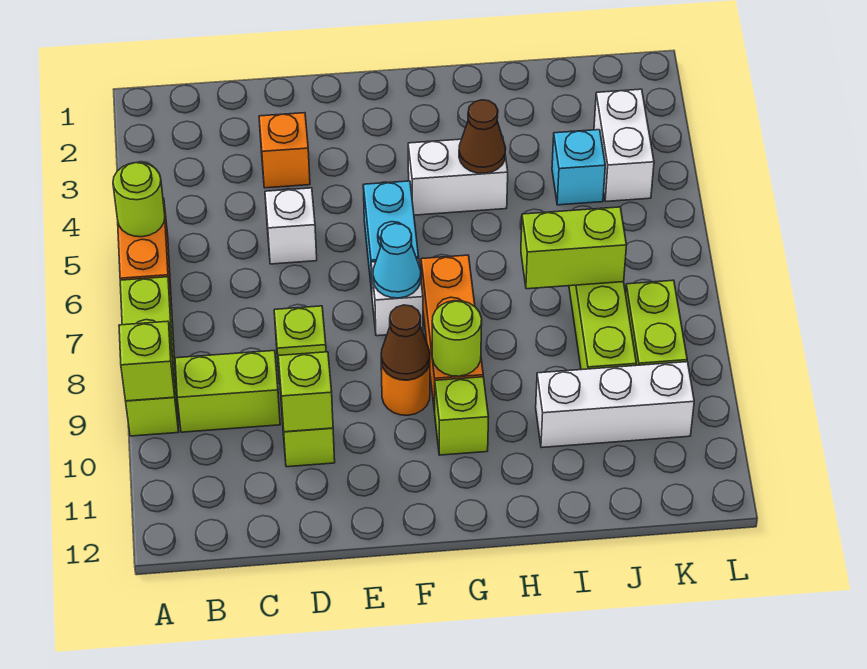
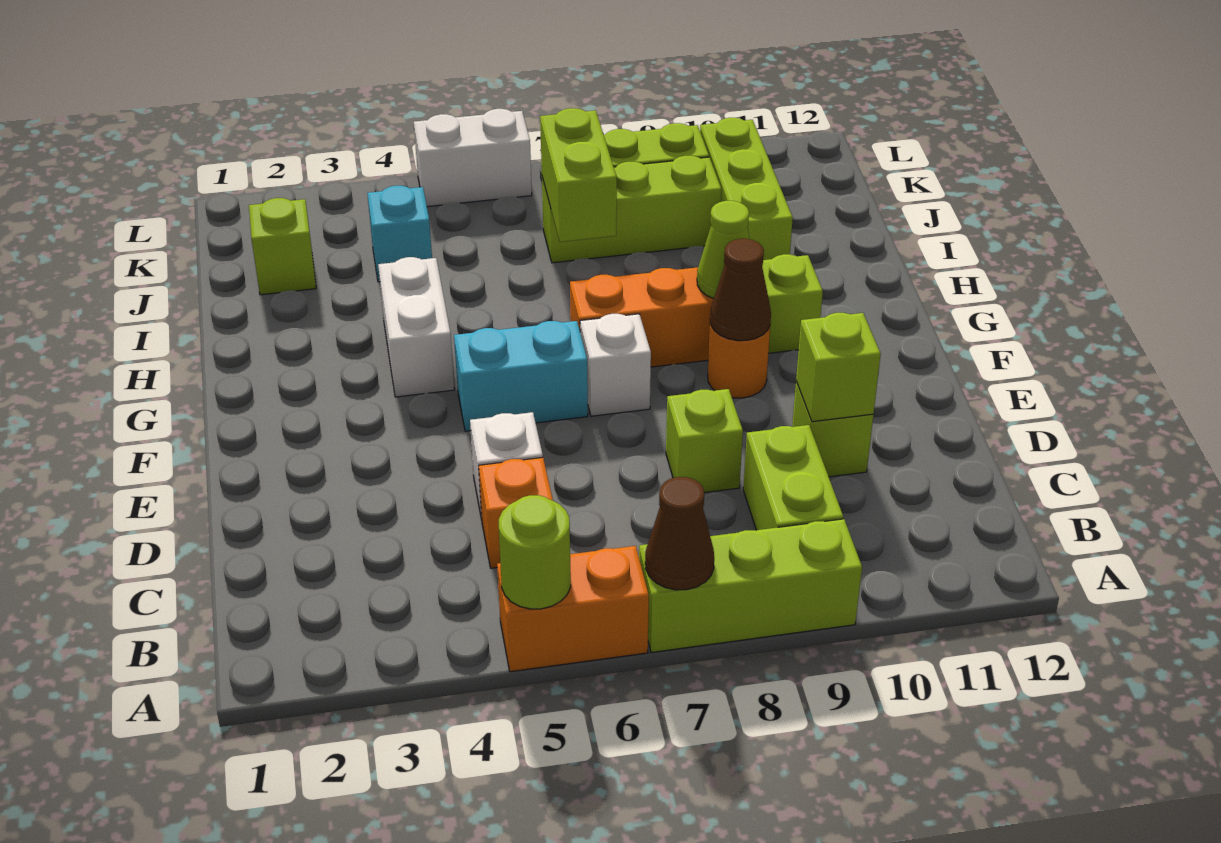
lime 1x1 brick [119,321,175,401] -> lime 1x1 brick moved to [249,198,316,295]
orange 1x1 brick [259,113,310,188] -> orange 1x1 brick moved to [479,457,553,568]
cyan 1x1 cone [373,224,421,298] -> none
lime 1x1 round brick [432,301,482,376] -> lime 1x1 cone [697,201,750,299]
brown 1x1 cone [459,100,506,174] -> brown 1x1 cone moved to [645,477,714,590]
white 1x3 brick [536,362,694,448] -> lime 1x3 brick [700,118,793,260]
white 1x2 brick [594,89,654,201] -> white 1x2 brick moved to [414,109,532,207]

